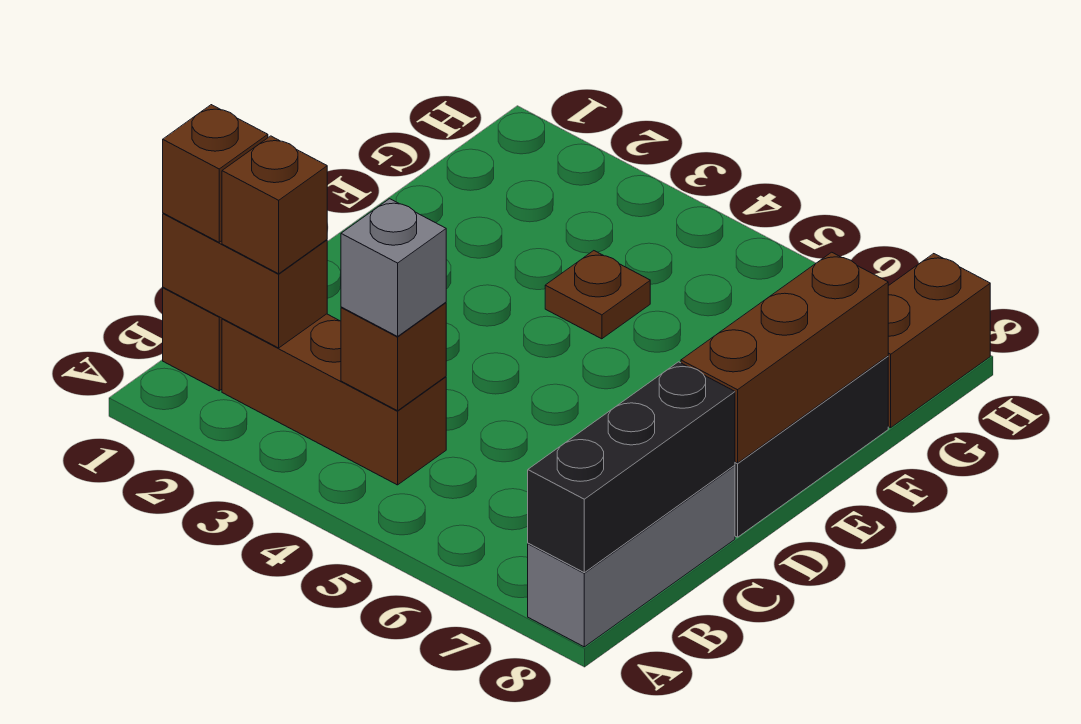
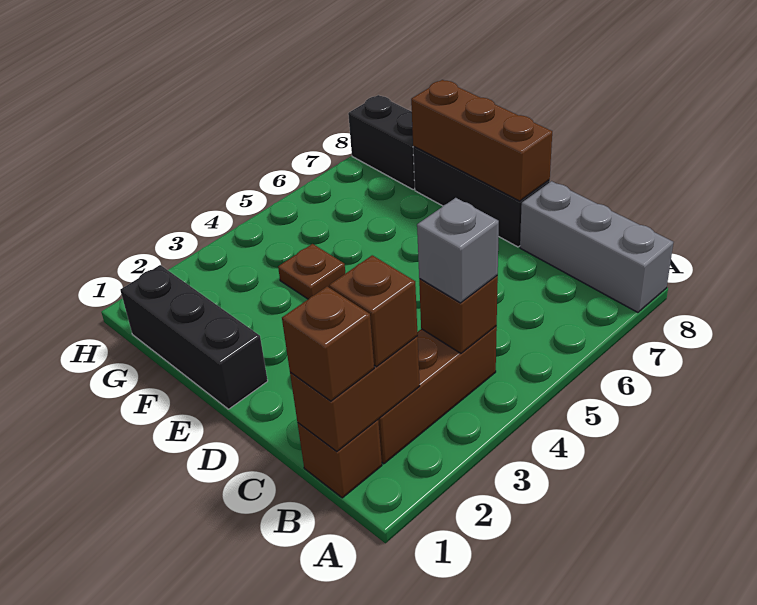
black 1x3 brick [528,362,735,573] -> black 1x3 brick moved to [120,265,268,409]
brown 1x2 brick [888,254,990,428] -> black 1x2 brick [348,95,415,190]

